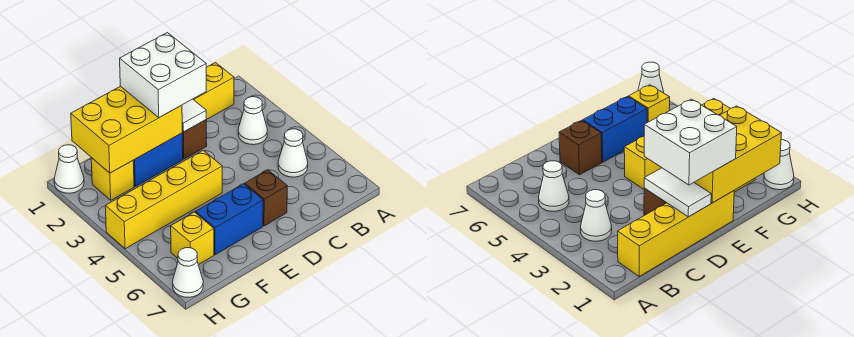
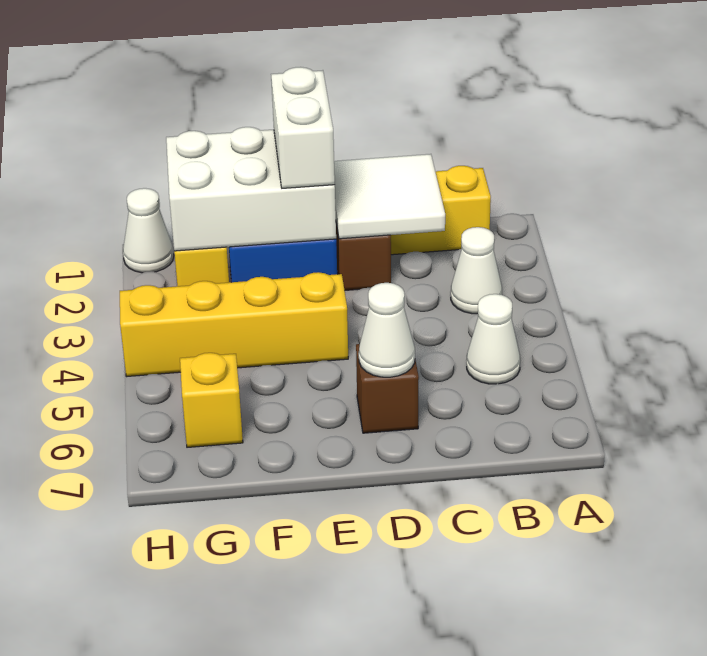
white 1x2 tile [182,99,206,132] -> white 2x2 tile [334,154,445,239]
white 2x2 brick [120,33,206,118] -> white 1x2 brick [271,67,335,188]
yellow 2x3 brick [71,86,182,173] -> white 2x3 brick [166,127,336,251]
blue 1x2 brick [196,184,263,255] -> none
white 1x1 cone [173,248,203,297] -> white 1x1 cone moved to [359,283,415,377]

